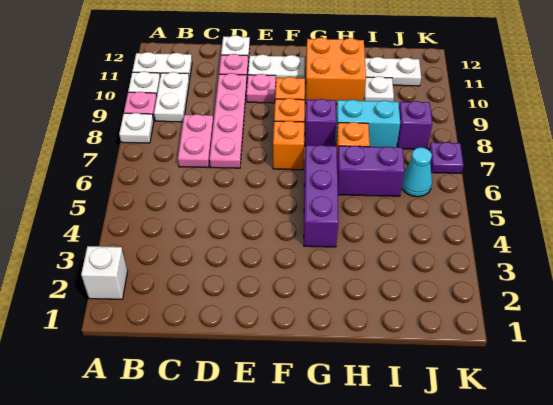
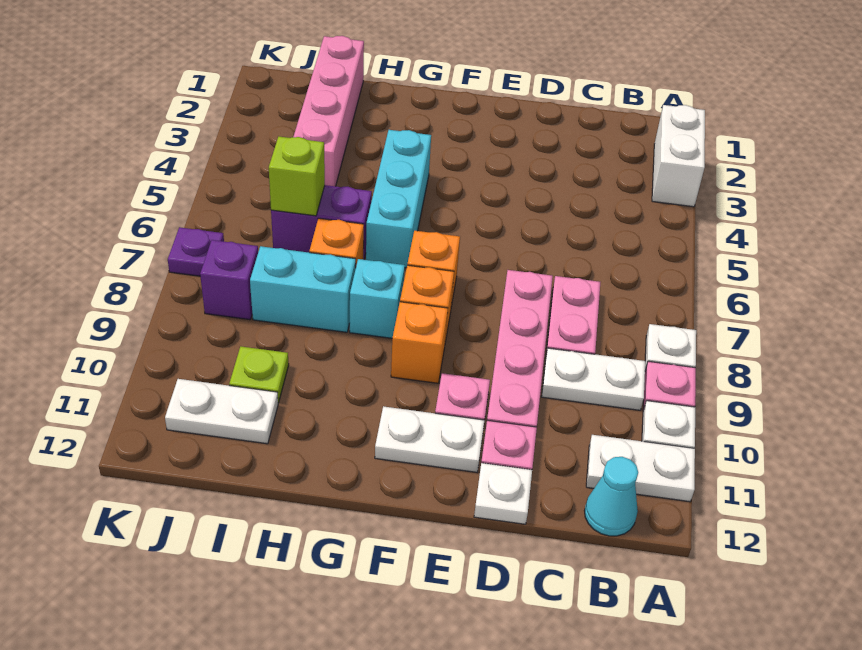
white 1x1 brick [81,246,128,299] -> white 1x2 brick [652,105,705,207]
white 1x2 plate [154,72,189,122] -> white 1x2 plate turned to [542,348,645,410]
purple 1x3 brick [304,145,338,247] -> cyan 1x3 brick [366,130,431,268]
purple 1x1 brick [305,99,336,147] -> cyan 1x1 brick [350,259,405,338]
orange 2x2 brick [306,38,366,104] -> none
none -> pink 1x4 brick [293,36,364,186]
none -> lime 1x1 brick [269,137,325,216]
white 1x1 plate [364,76,394,102] -> lime 1x1 plate [229,347,289,403]
cyan 1x1 cone [402,147,432,197] -> cyan 1x1 cone moved to [584,457,638,536]

